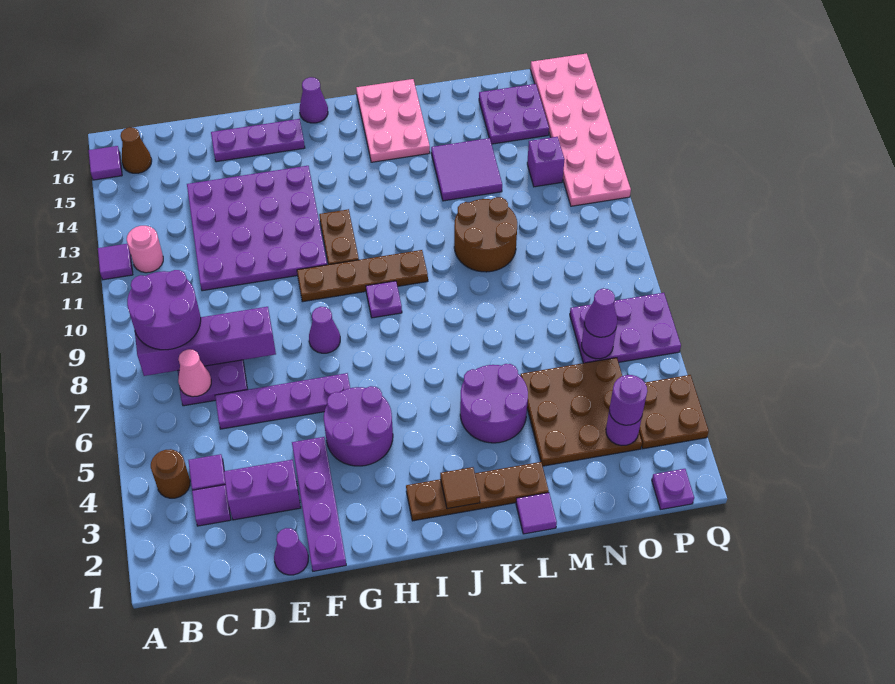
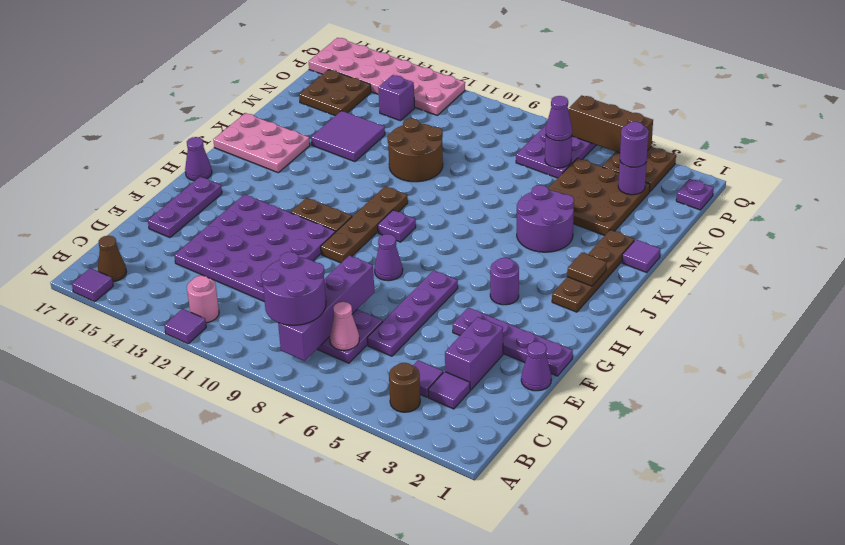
purple 2x2 round brick [324,386,393,466] -> purple 1x1 round brick [490,258,519,305]
purple 2x2 plate [479,84,549,144] -> brown 2x2 plate [299,70,371,116]
none -> brown 1x3 brick [568,95,653,153]

